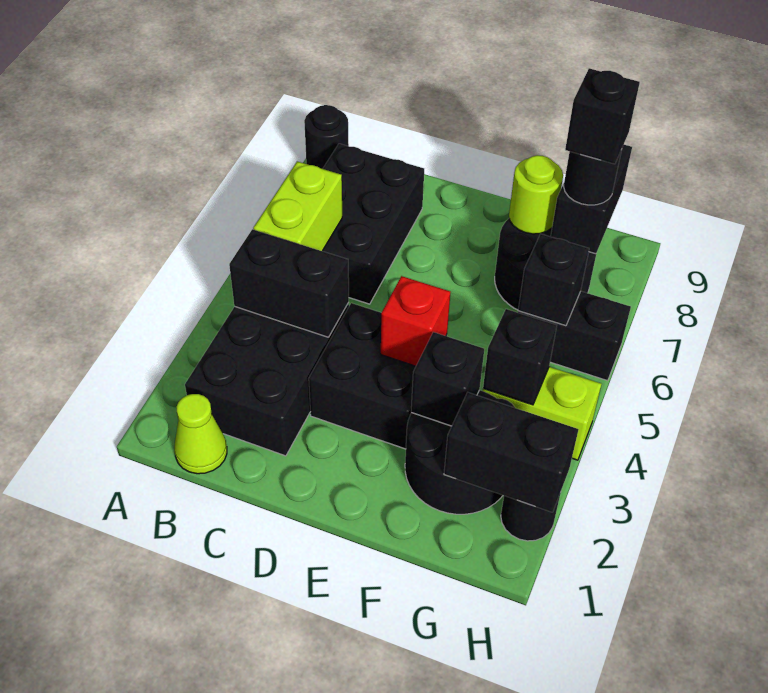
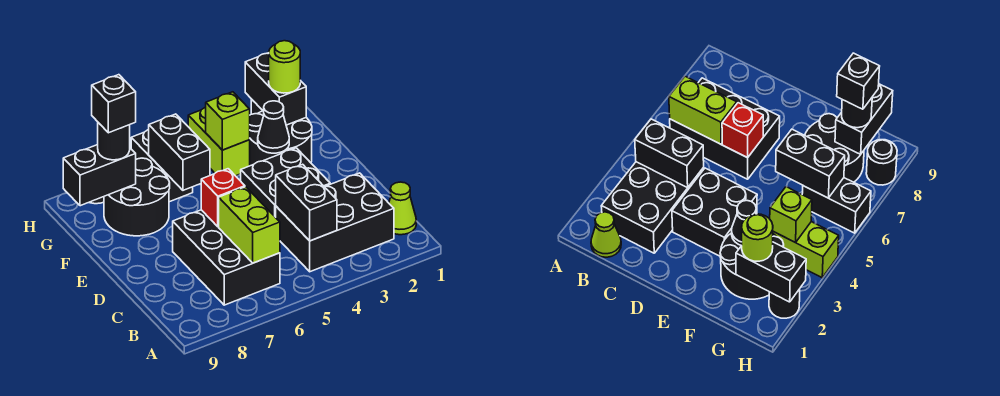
black 1x1 round brick [304,105,349,169] -> black 1x1 round brick moved to [866,140,897,185]
lime 1x2 brick [253,161,342,251] -> lime 1x2 brick turned to [219,187,280,263]
black 2x3 brick [323,144,424,304] -> black 2x3 brick turned to [173,210,280,305]
red 1x1 brick [381,276,450,366] -> red 1x1 brick moved to [201,169,245,227]
black 1x1 brick [411,332,484,426] -> black 1x1 cone [258,101,289,153]
lime 1x1 round brick [509,155,563,234] -> lime 1x1 round brick moved to [269,41,300,93]
black 1x1 brick [483,309,557,405] -> lime 1x1 brick [206,92,250,150]
black 1x1 brick [518,234,589,326] -> black 1x2 brick [149,114,210,190]

